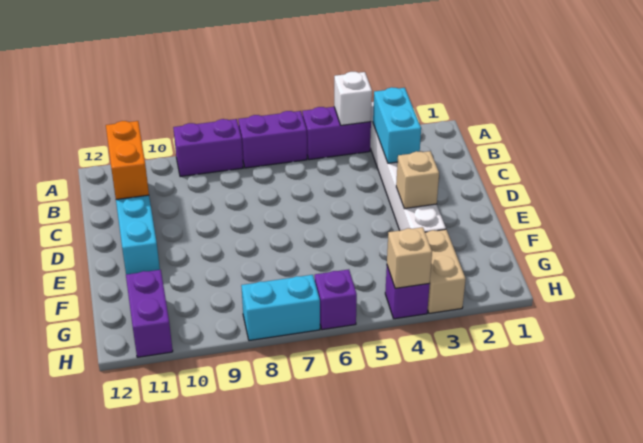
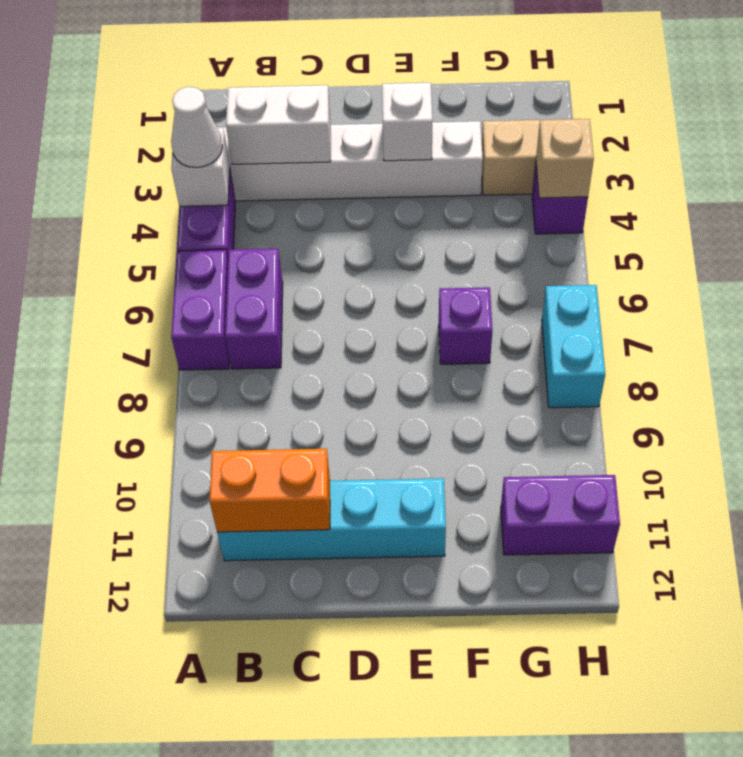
none -> white 1x1 cone [171,87,223,168]
purple 1x2 brick [173,119,243,177] -> purple 1x2 brick moved to [225,249,283,369]
cyan 1x2 brick [373,87,421,163] -> white 1x2 brick [226,85,331,164]
tan 1x1 brick [396,151,439,209] -> white 1x1 brick [382,83,432,161]
purple 1x1 brick [315,269,357,330] -> purple 1x1 brick moved to [439,287,493,364]

